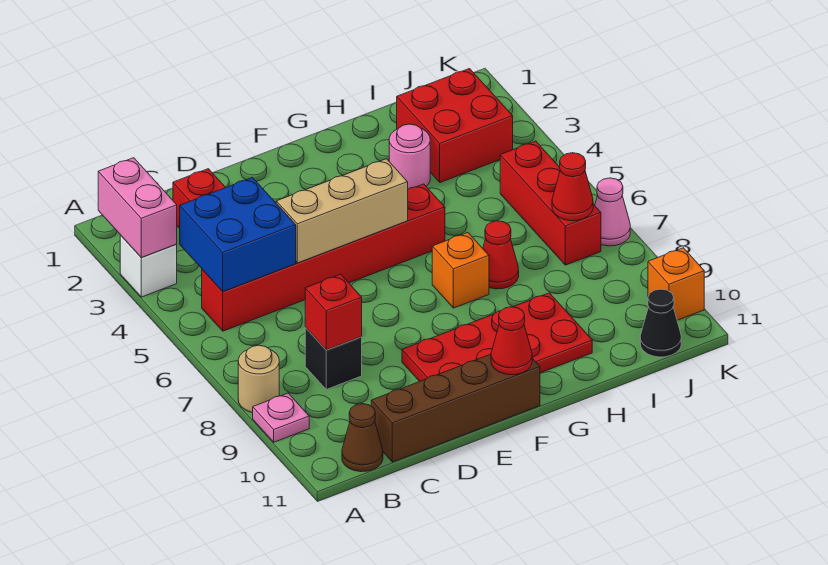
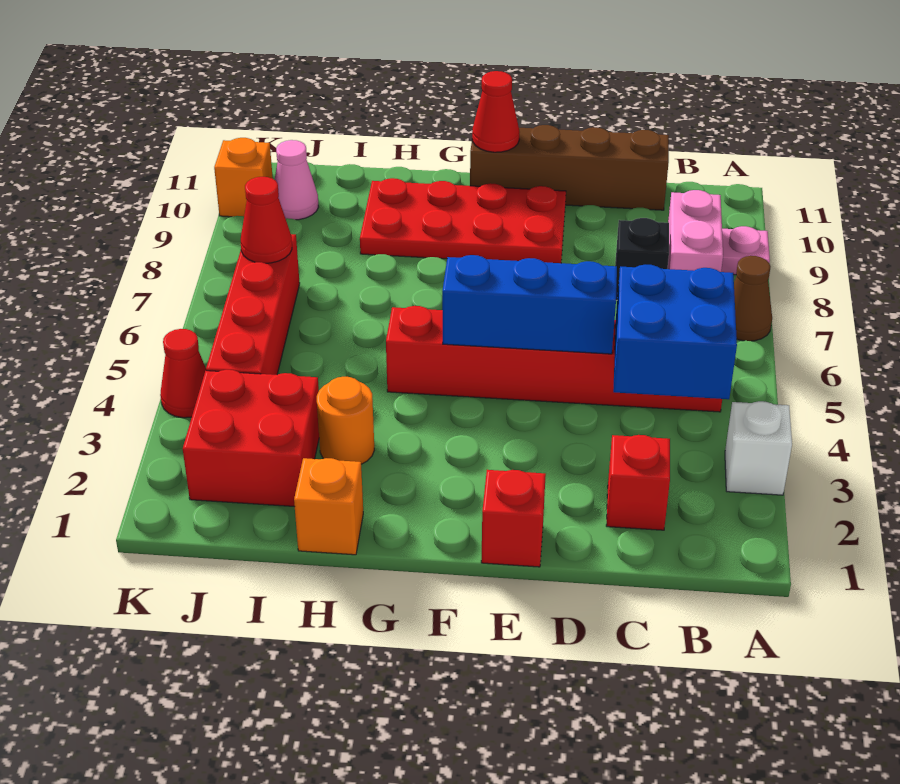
pink 1x2 brick [98,158,177,257] -> pink 1x2 brick moved to [667,190,723,272]
tan 1x1 round brick [238,345,279,413] -> none
brown 1x1 cone [342,404,383,472] -> brown 1x1 cone moved to [734,256,772,341]
red 1x1 brick [305,274,362,350] -> red 1x1 brick moved to [481,470,546,567]
tan 1x3 brick [276,159,408,263] -> blue 1x3 brick [442,255,617,354]
orange 1x1 brick [432,233,489,308] -> orange 1x1 brick moved to [294,458,363,555]
pink 1x1 round brick [389,124,430,189] -> orange 1x1 round brick [317,377,374,464]
red 1x1 cone [483,221,519,289] -> red 1x1 cone moved to [160,329,206,418]
red 1x3 brick [500,141,601,265] -> red 1x4 brick [206,234,300,375]
black 1x1 cone [640,289,681,357] -> none
pink 1x1 cone [595,178,630,246] -> pink 1x1 cone moved to [275,140,318,220]

